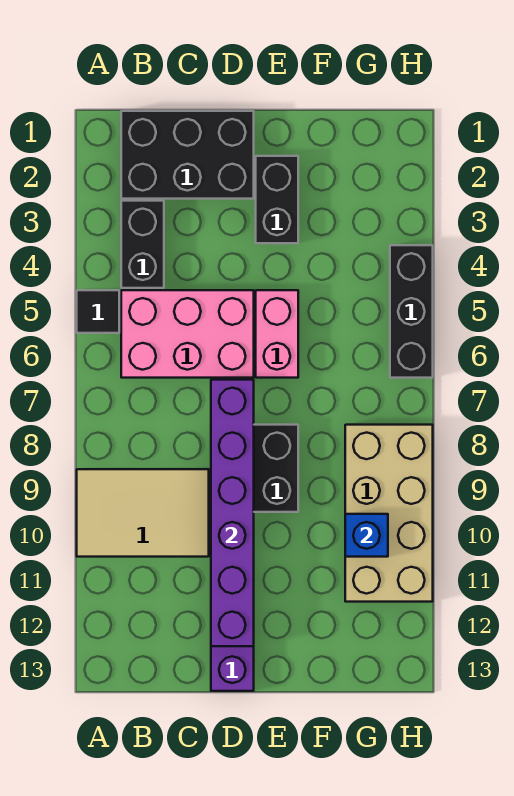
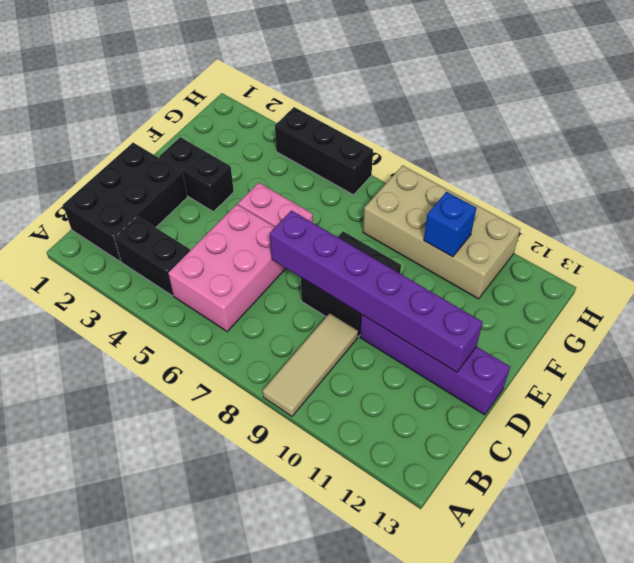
black 1x1 tile [77,290,119,333] -> none
tan 2x3 tile [77,469,209,557] -> tan 1x3 tile [263,313,358,416]

